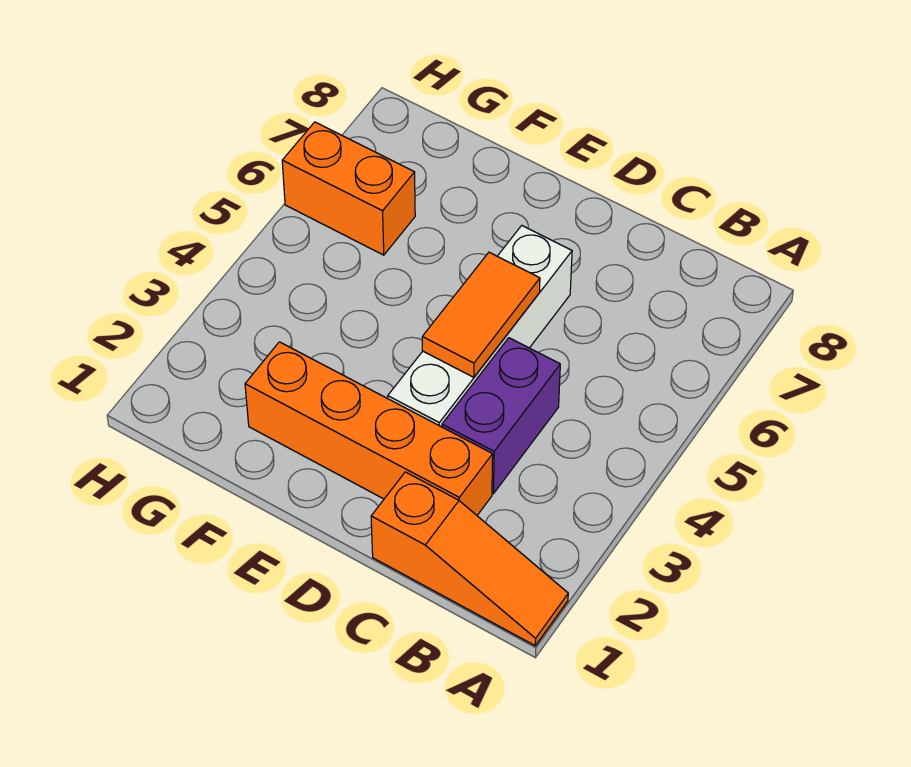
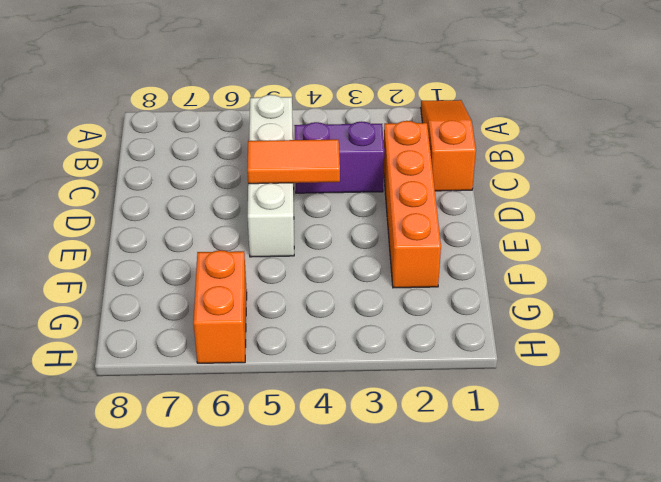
white 1x4 brick [388,226,572,427] -> white 1x4 brick turned to [248,95,294,257]

